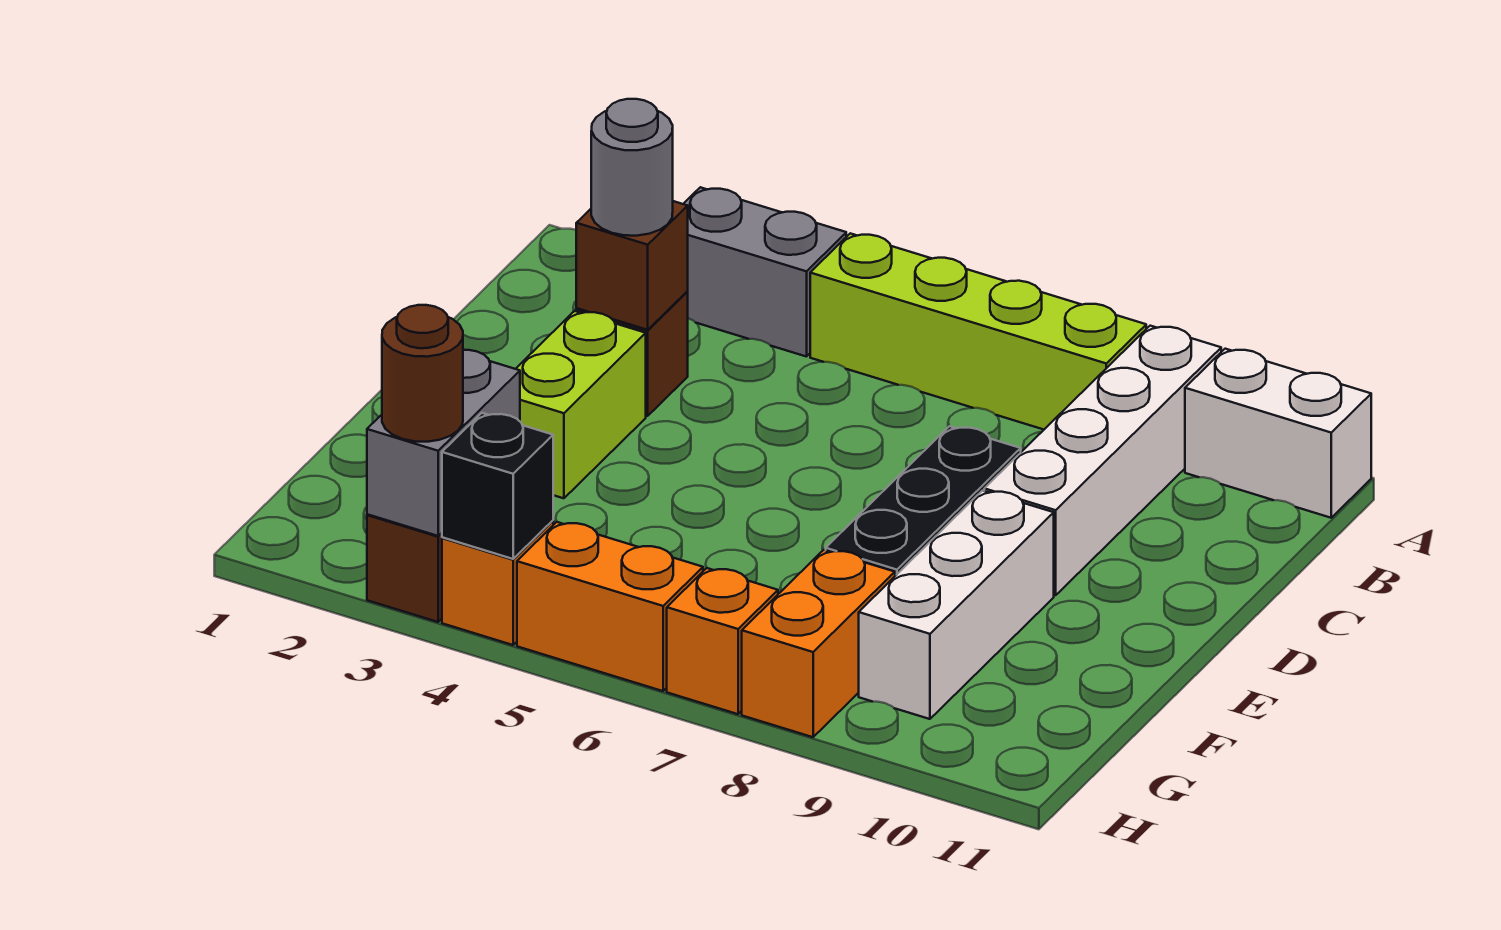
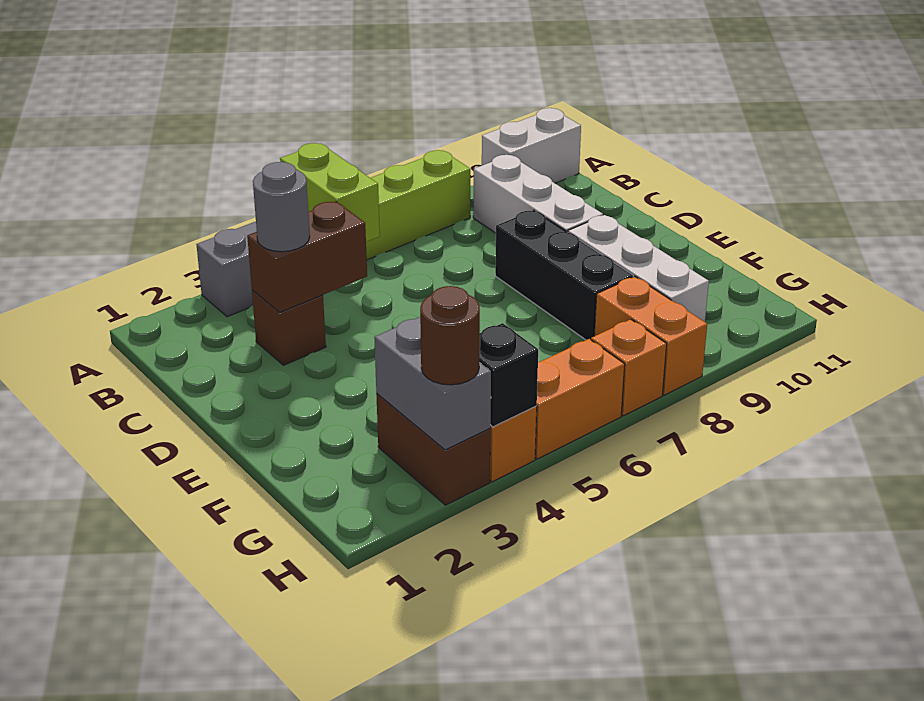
white 1x4 brick [984,326,1221,595] -> white 1x3 brick [473,155,603,233]
brown 1x1 brick [576,201,688,330] -> brown 1x2 brick [247,202,367,313]
lime 1x2 brick [516,311,646,498] -> lime 1x2 brick moved to [280,143,380,242]

